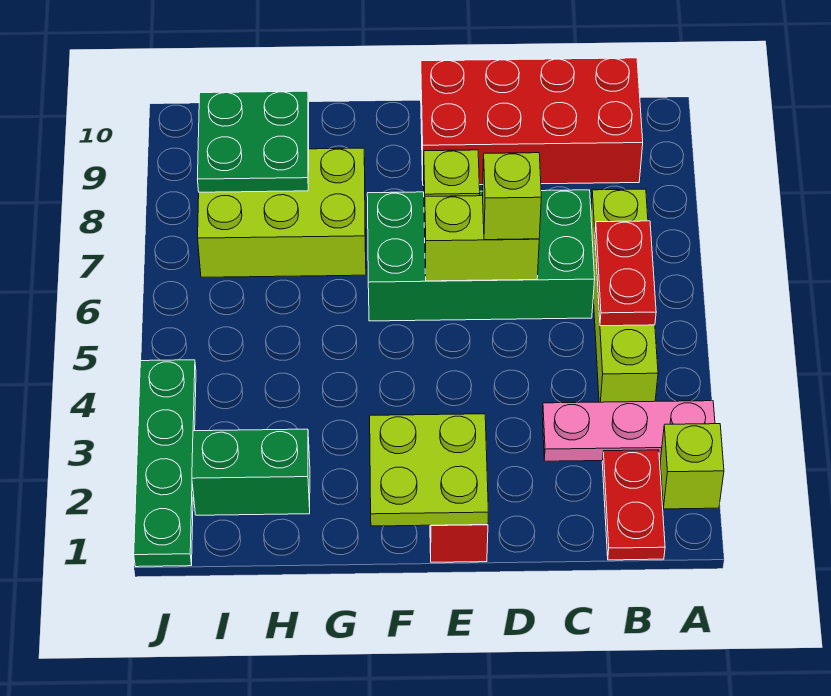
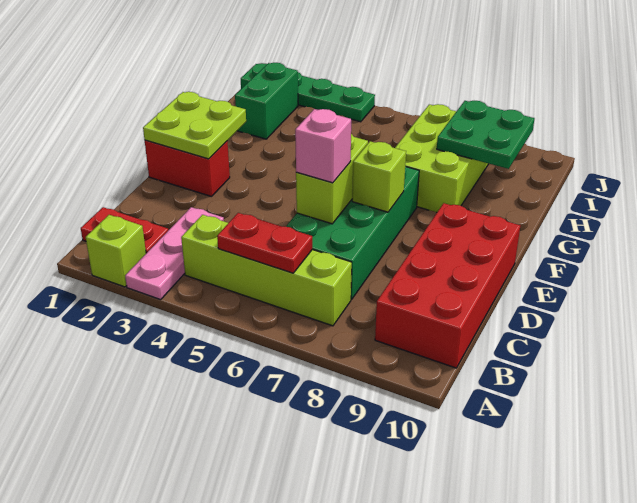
lime 1x1 brick [483,153,541,240] -> pink 1x1 brick [295,109,351,183]

